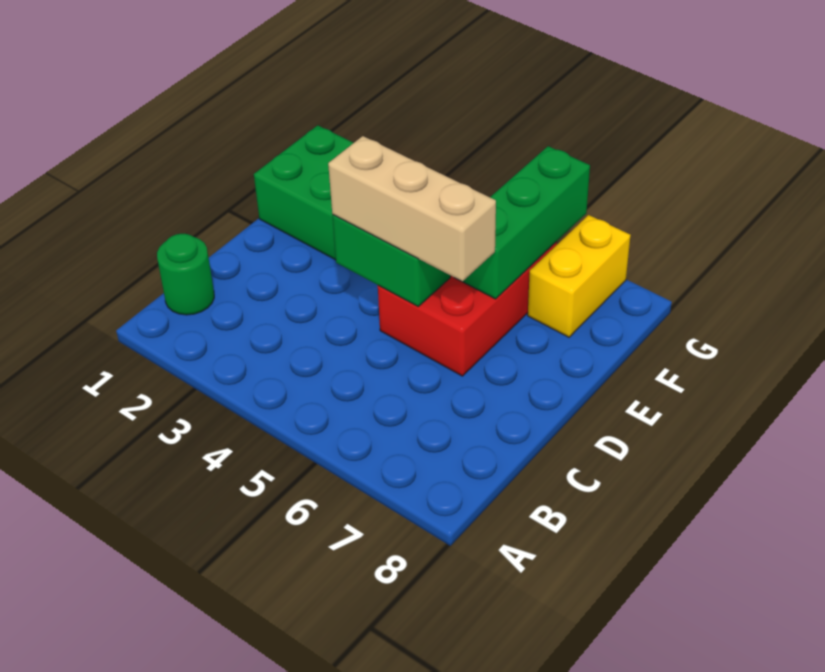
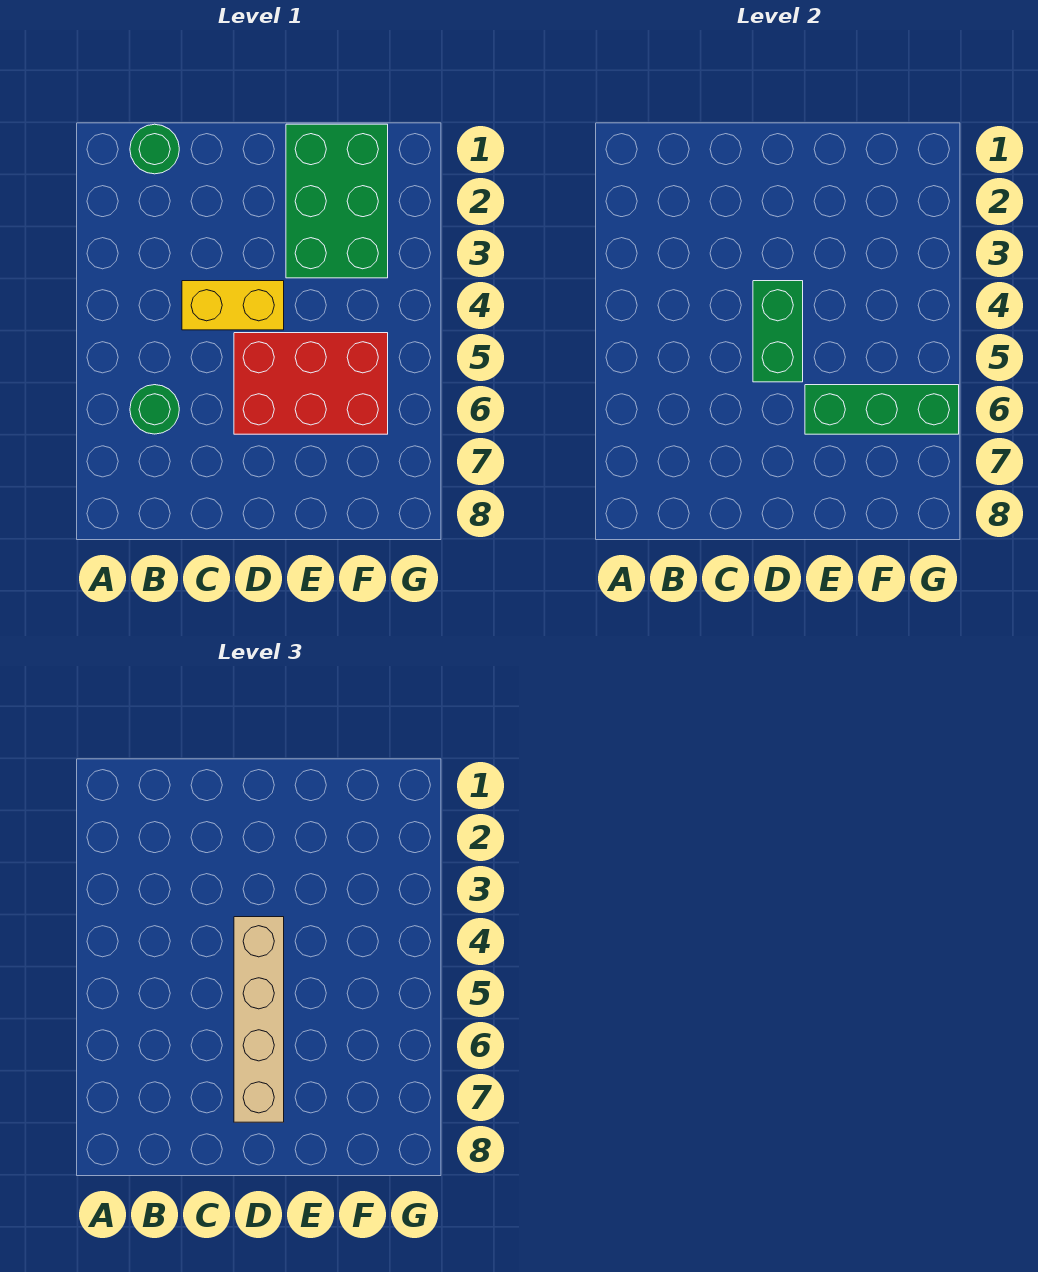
none -> green 1x1 round brick [130,385,179,434]
tan 1x3 brick [328,136,496,282] -> tan 1x4 brick [234,917,284,1122]
yellow 1x2 brick [528,215,631,337] -> yellow 1x2 brick moved to [182,281,284,330]

